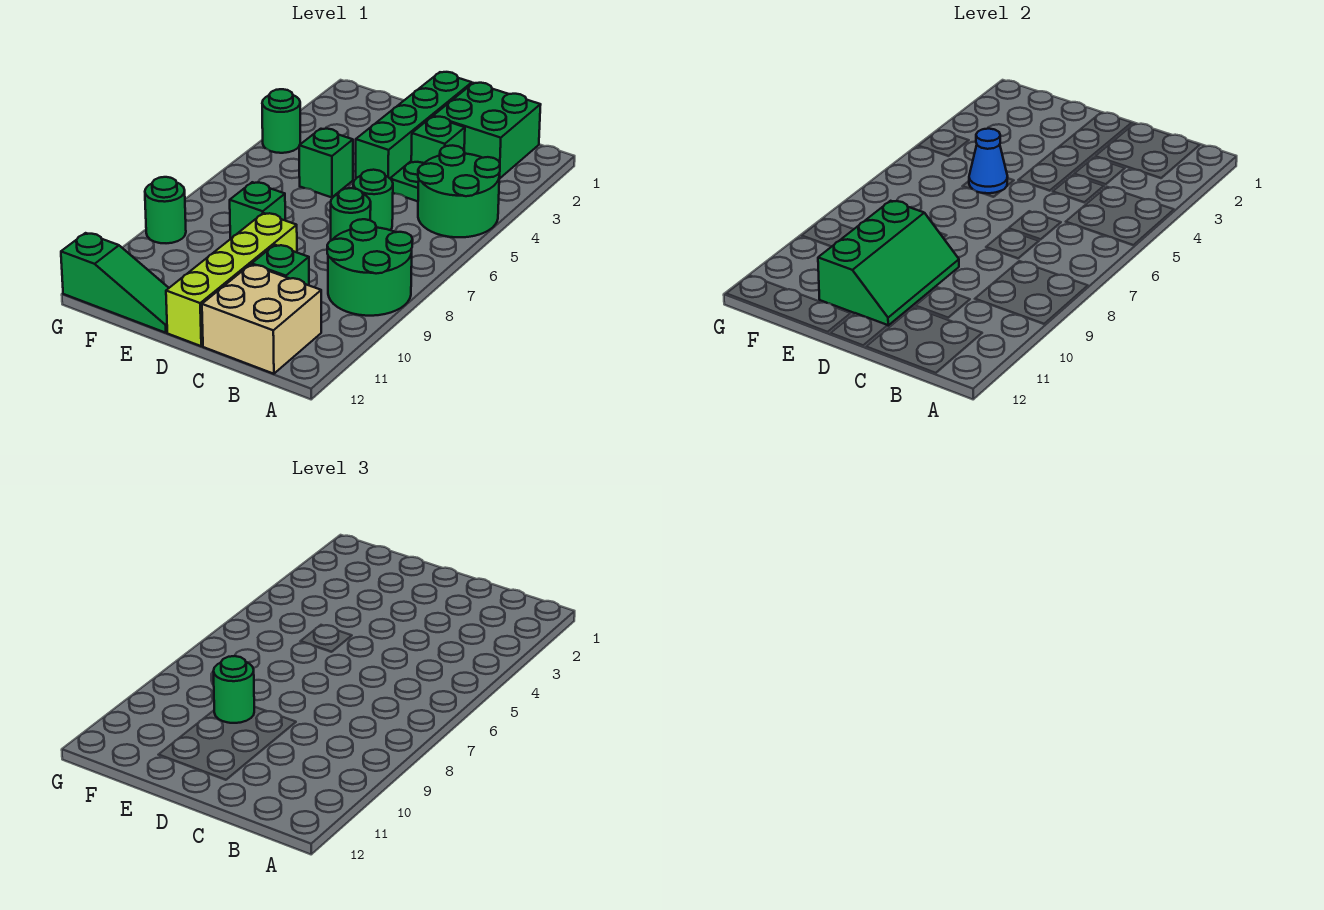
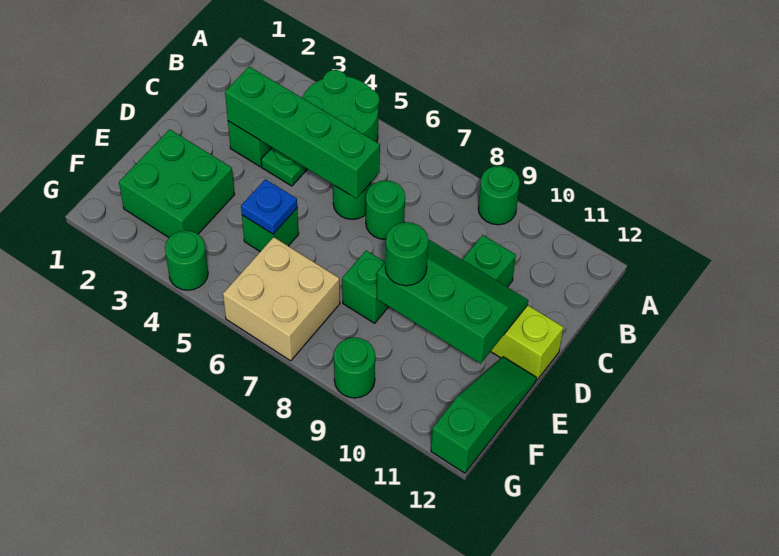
green 2x2 round brick [327,219,413,316] -> green 1x1 round brick [478,166,520,225]
green 2x2 brick [433,83,541,179] -> green 2x2 brick moved to [119,129,235,237]
tan 2x2 brick [202,264,321,374] -> tan 2x2 brick moved to [223,237,340,361]
green 1x4 brick [356,72,472,178] -> green 1x4 brick moved to [225,67,380,198]
blue 1x1 cone [969,129,1008,193] -> blue 1x1 plate [241,179,297,234]

